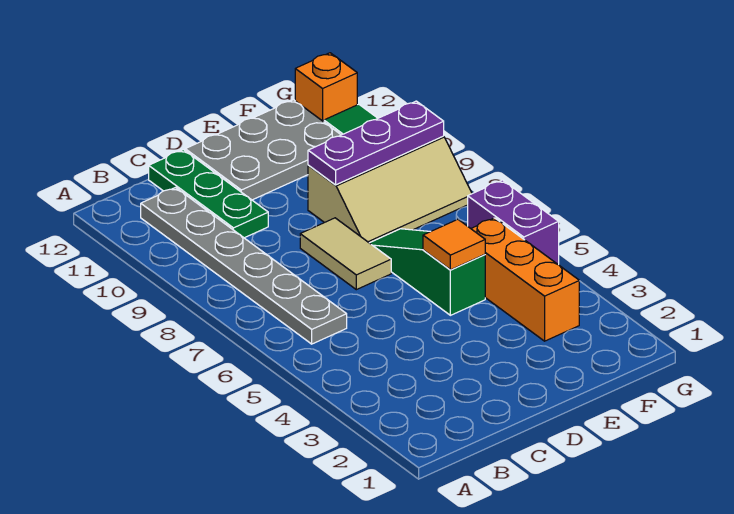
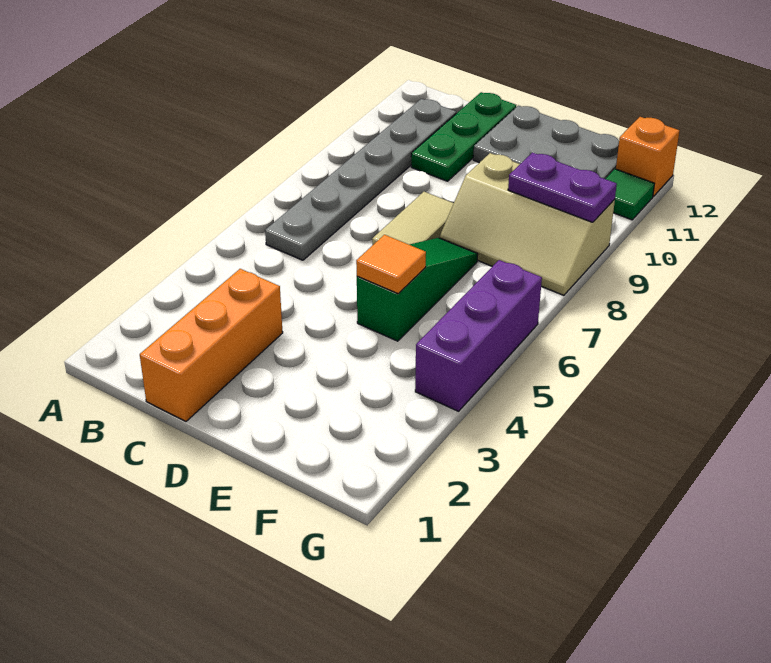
purple 1x3 plate [308,101,444,185] -> purple 1x2 plate [508,153,617,222]
orange 1x3 brick [471,218,579,341] -> orange 1x3 brick moved to [140,269,283,421]
purple 1x2 brick [468,180,559,265] -> purple 1x3 brick [415,260,542,411]

